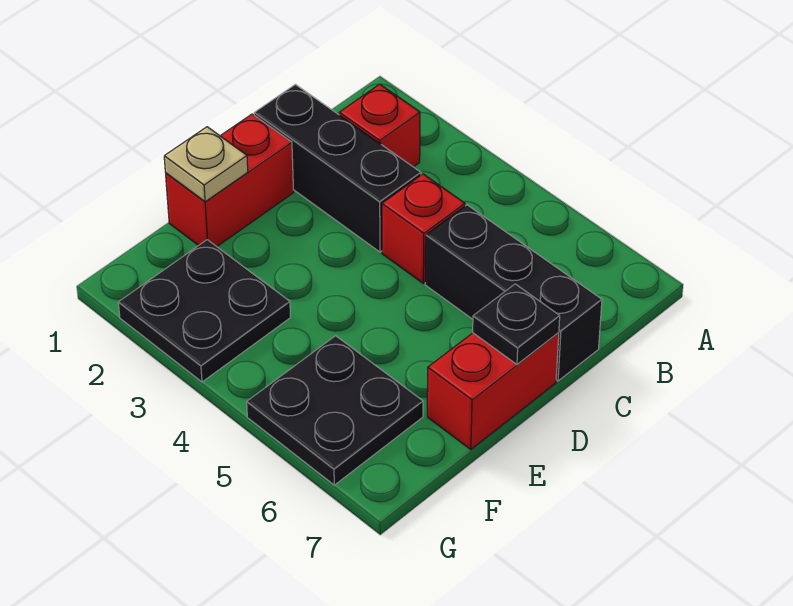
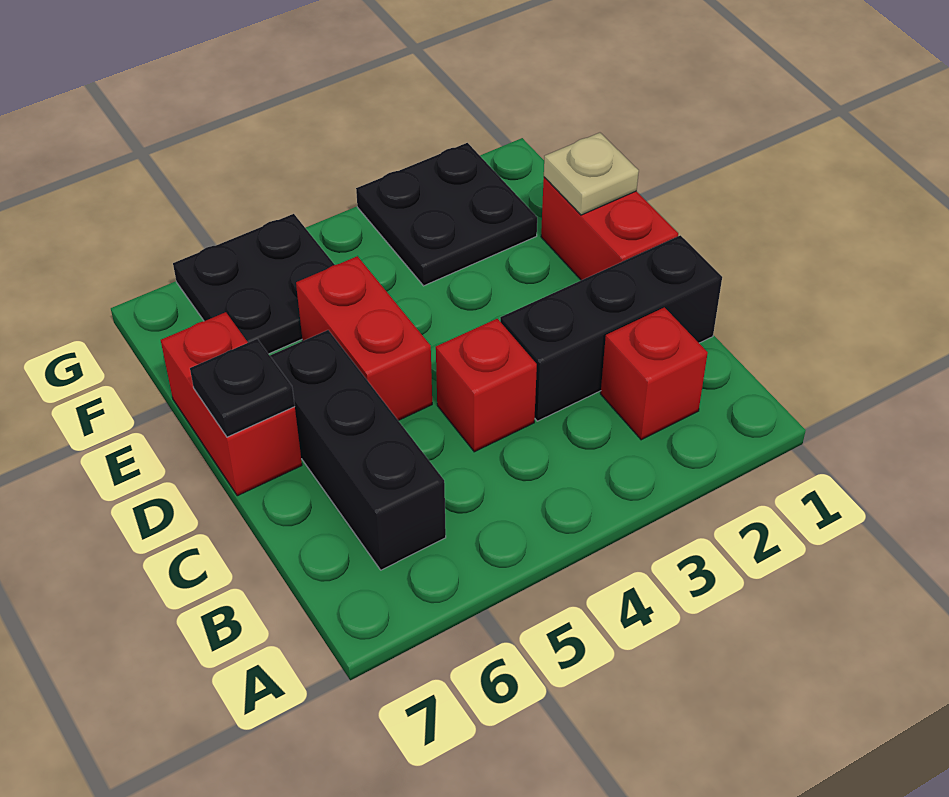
black 1x3 brick [425,205,602,381] -> black 1x3 brick turned to [270,330,446,570]
none -> red 1x2 brick [296,256,432,421]

